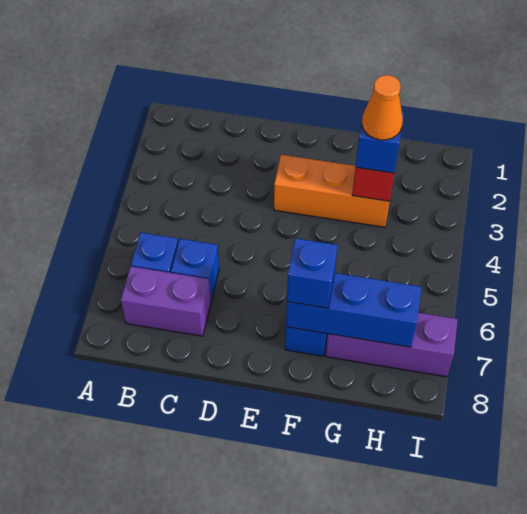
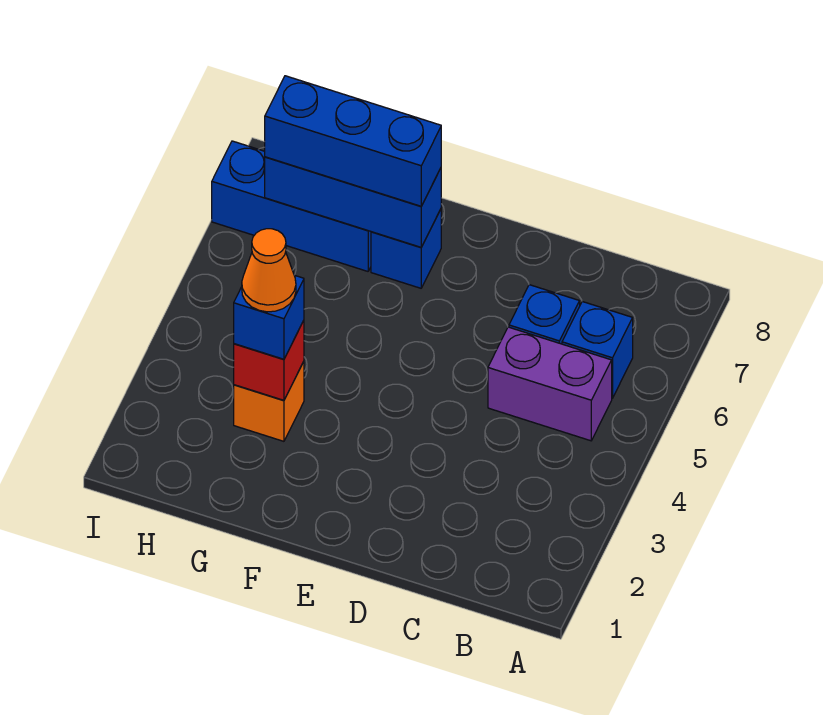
purple 1x2 brick [121,266,211,336] -> purple 1x2 brick moved to [488,327,612,441]
orange 1x3 brick [274,155,390,227] -> orange 1x1 brick [234,361,304,441]
blue 1x1 brick [287,238,338,308] -> blue 1x3 brick [265,76,441,206]
purple 1x3 brick [326,313,458,377] -> blue 1x3 brick [212,141,371,271]

